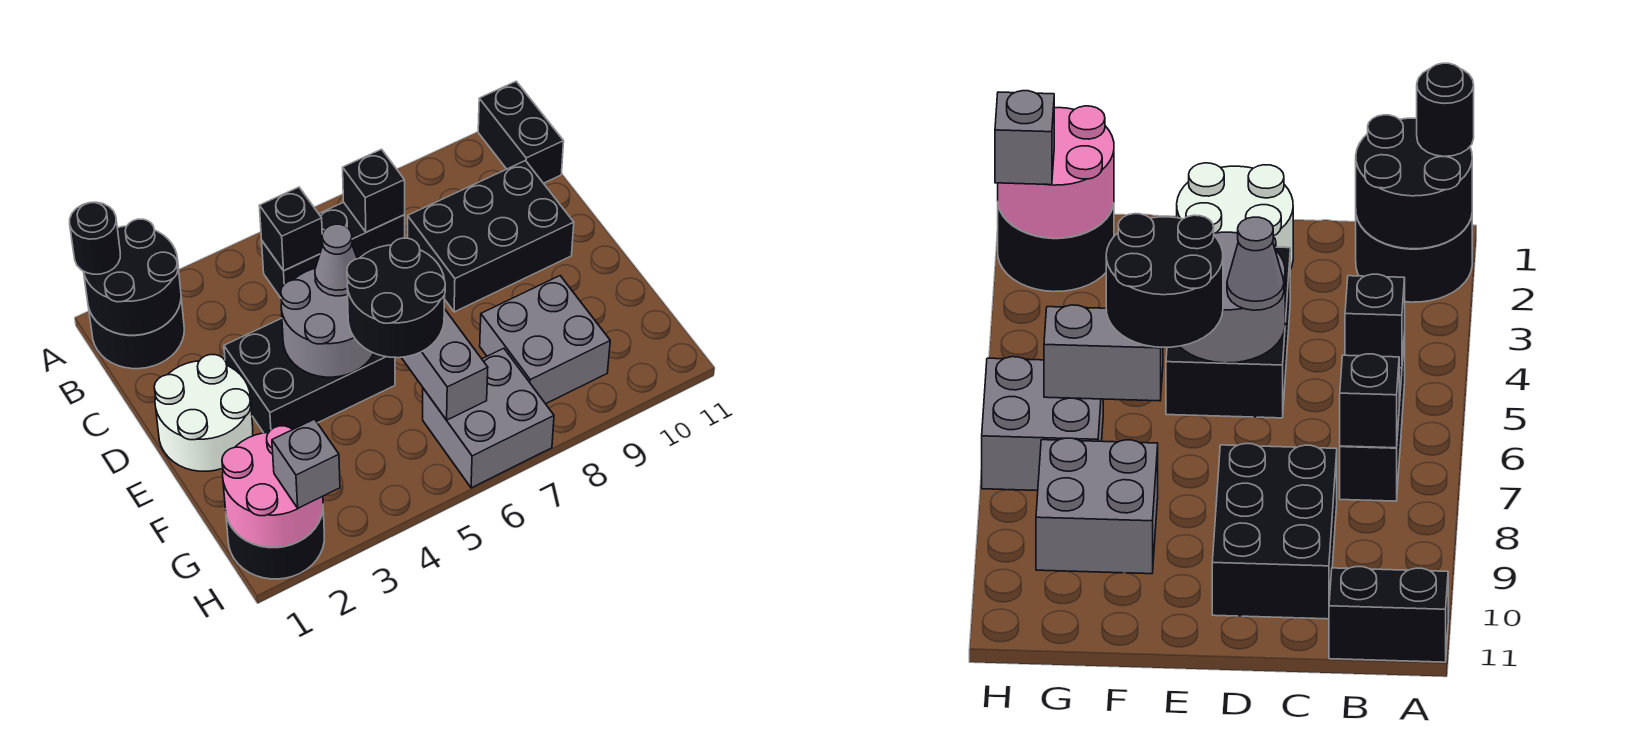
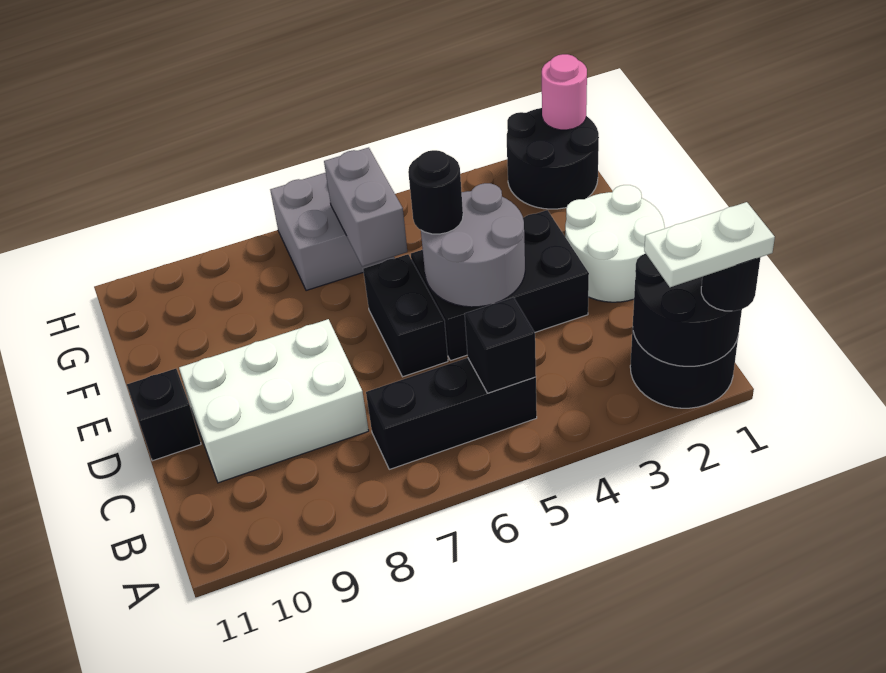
none -> white 1x2 plate [644,202,775,287]
black 1x2 brick [478,82,564,183] -> black 1x2 brick moved to [363,254,448,377]
black 1x1 brick [343,149,405,232] -> black 1x1 brick moved to [127,369,201,461]
black 2x3 brick [408,161,574,312] -> white 2x3 brick [179,319,369,483]
grey 1x1 cone [315,224,357,296] -> none
black 2x2 round brick [347,238,445,358] -> black 1x1 round brick [408,150,463,234]
grey 2x2 brick [480,276,610,404] -> none
pink 2x2 round brick [222,426,323,547] -> pink 1x1 round brick [542,54,587,130]
grey 1x1 brick [272,419,340,508] -> none

